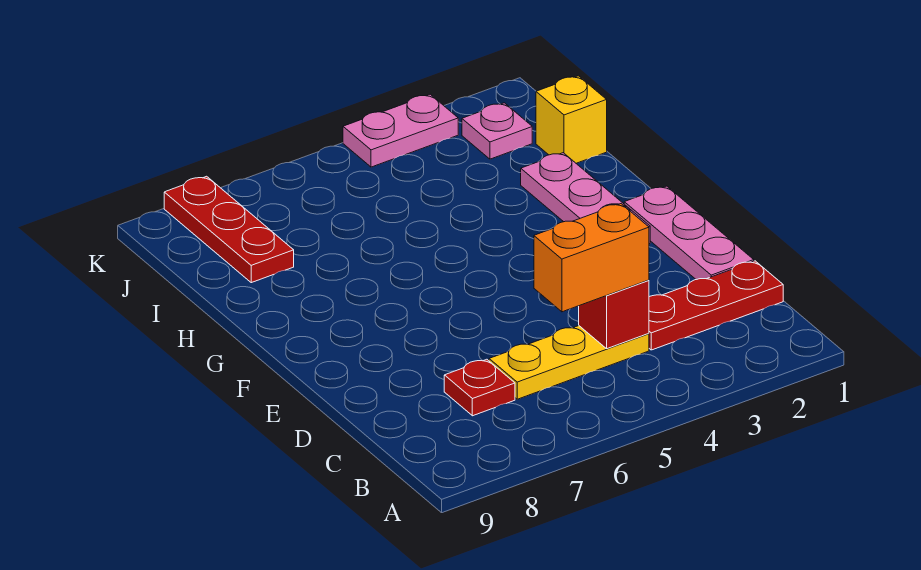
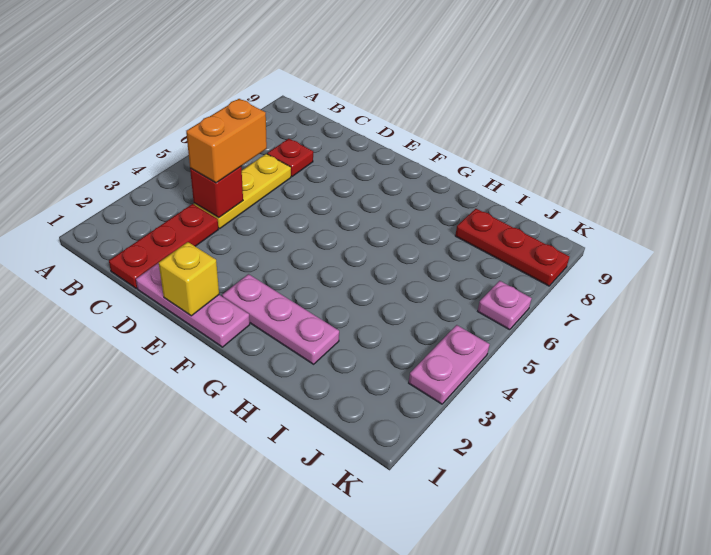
yellow 1x1 brick [536,76,607,163] -> yellow 1x1 brick moved to [159,242,219,316]
pink 1x1 plate [462,103,532,159] -> pink 1x1 plate moved to [478,281,532,330]

